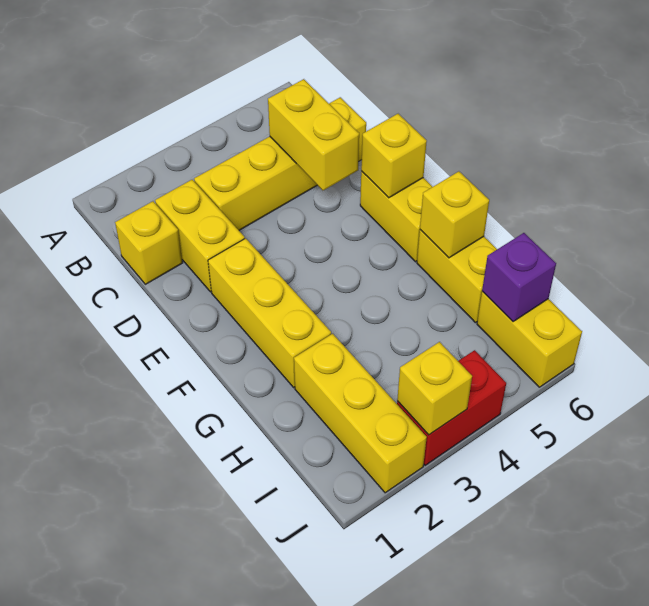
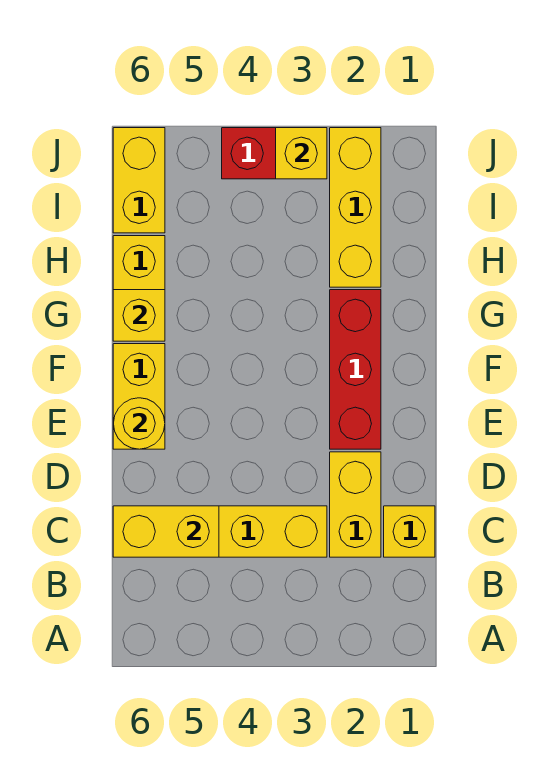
yellow 1x2 brick [268,79,359,190] -> yellow 1x2 brick turned to [113,506,219,557]
yellow 1x3 brick [208,238,331,387] -> red 1x3 brick [330,290,381,449]
yellow 1x1 brick [361,114,427,198] -> yellow 1x1 round brick [113,398,165,449]
purple 1x1 brick [482,233,556,321] -> none

